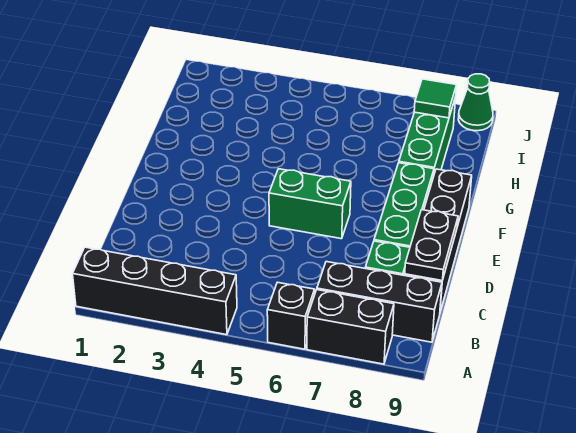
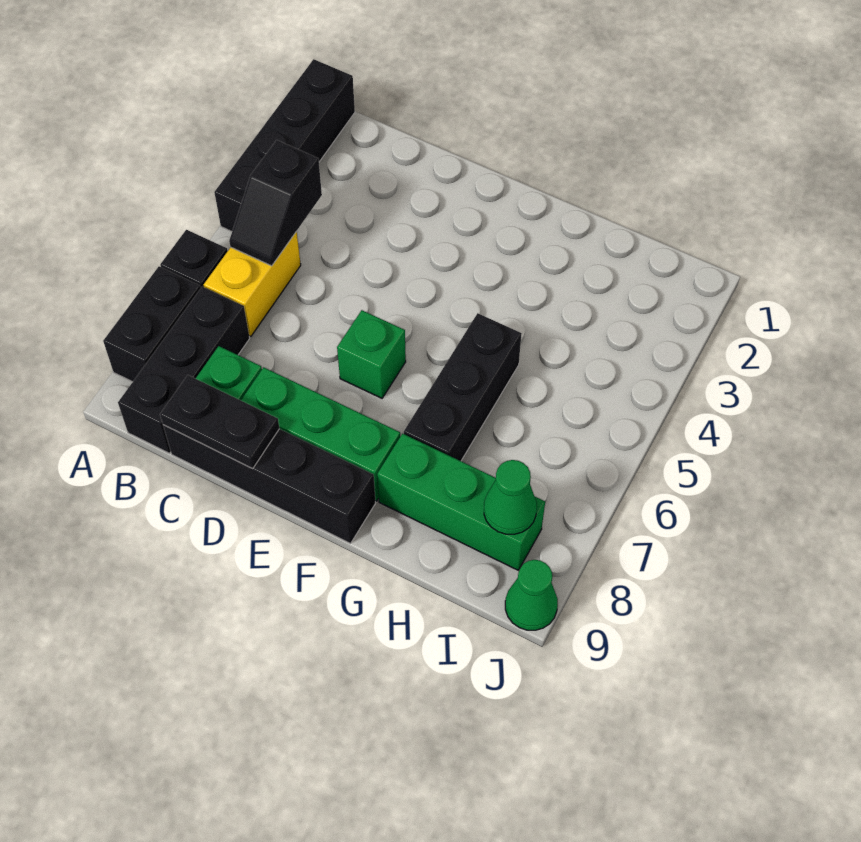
none -> black 1x2 slope [229,140,322,266]
none -> yellow 1x2 brick [204,232,301,336]
green 1x2 brick [269,169,351,239] -> green 1x1 brick [337,310,406,398]
none -> black 1x3 brick [404,313,522,461]
green 1x1 tile [414,79,457,118] -> green 1x1 cone [484,460,537,534]

